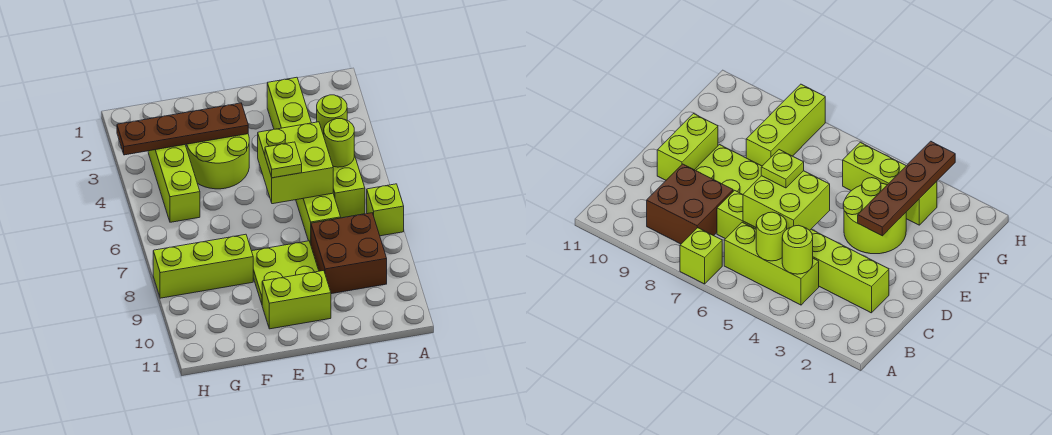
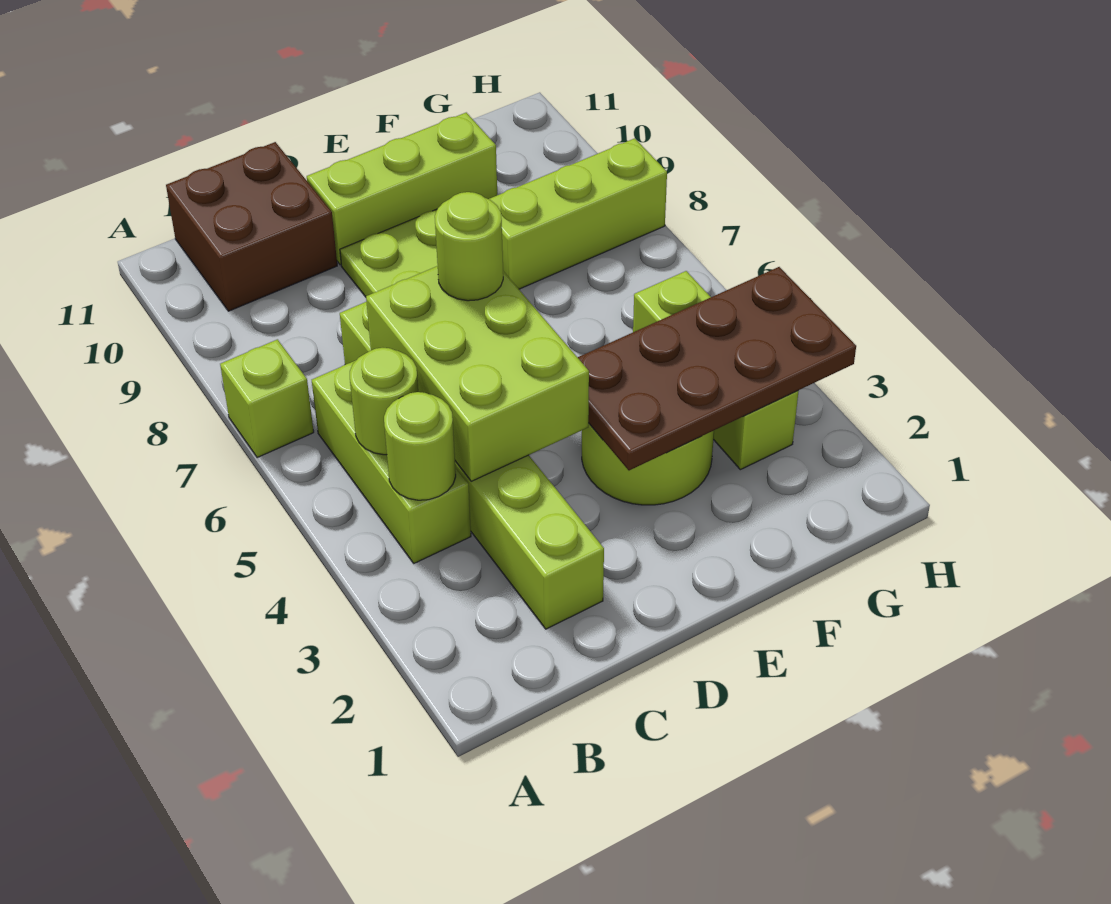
brown 2x2 brick [311,213,387,294] -> brown 2x2 brick moved to [166,142,337,311]
lime 2x2 brick [258,122,333,204] -> lime 2x3 brick [366,266,589,481]
lime 1x1 plate [265,142,302,178] -> lime 1x1 round brick [435,192,503,301]
lime 1x2 brick [262,271,331,329] -> lime 1x3 brick [307,113,497,265]
brown 1x4 plate [117,103,248,155] -> brown 2x4 plate [578,267,856,470]

